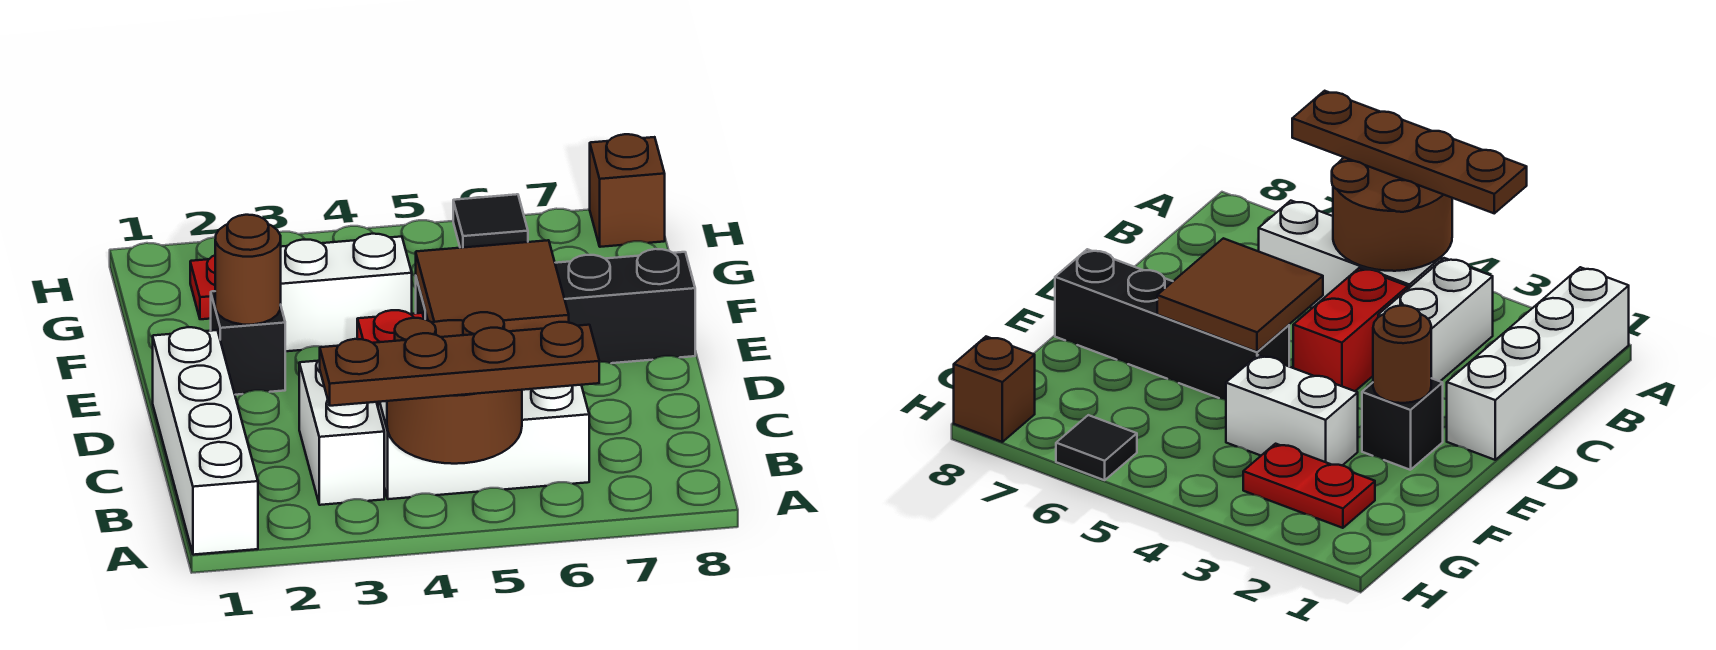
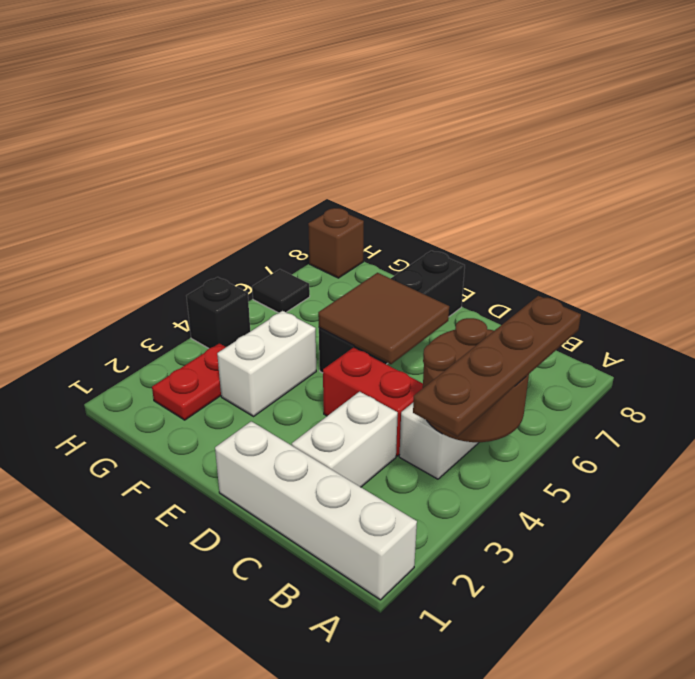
white 1x2 brick [299,360,384,505] -> white 1x2 brick turned to [292,392,398,487]
black 1x1 brick [211,291,285,395] -> black 1x1 brick moved to [187,277,250,348]
brown 1x1 round brick [215,215,281,325] -> none

